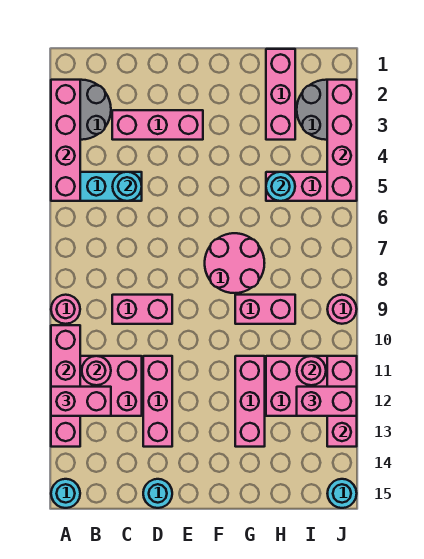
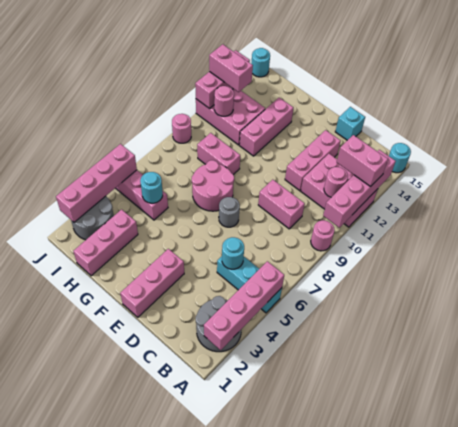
pink 1x3 brick [112,110,203,140] -> pink 1x3 brick turned to [120,249,184,317]
cyan 1x1 round brick [143,479,172,508] -> cyan 1x1 brick [335,107,365,140]
none -> grey 1x1 round brick [219,197,240,227]

